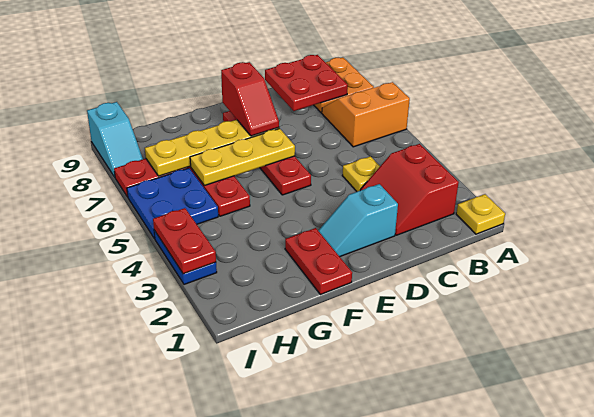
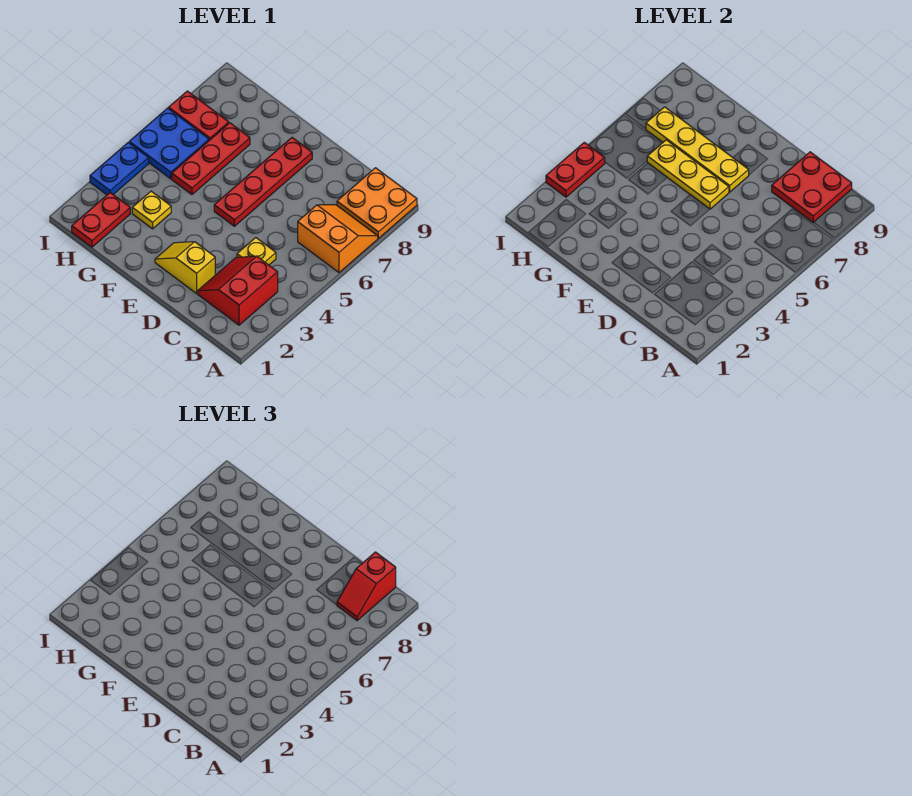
yellow 1x1 plate [456,194,505,234] -> yellow 1x1 plate moved to [132,191,171,229]
cyan 1x2 slope [318,184,398,257] -> yellow 1x2 slope [155,242,215,293]
red 1x2 slope [221,62,279,136] -> red 1x2 slope moved to [337,552,396,620]
red 1x2 plate [285,228,352,295] -> red 1x2 plate moved to [72,193,130,247]
cyan 1x2 slope [87,102,143,177] -> none

